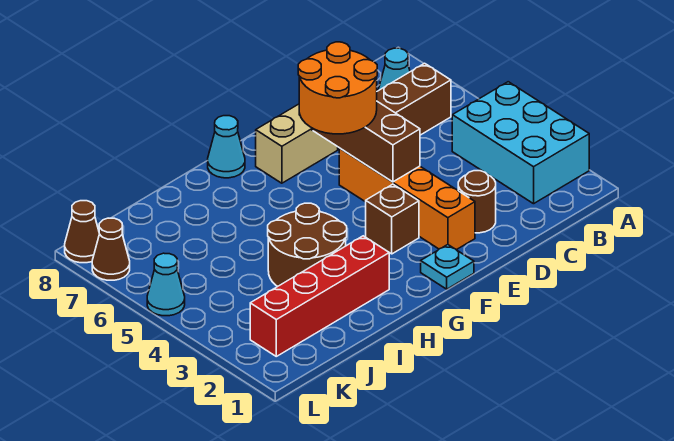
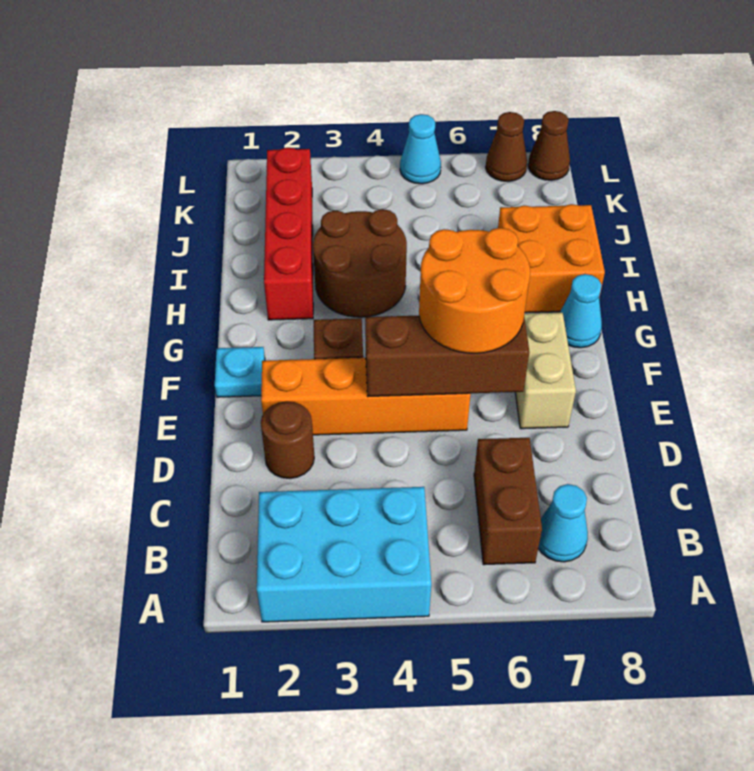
none -> orange 2x2 brick [498,204,605,313]

